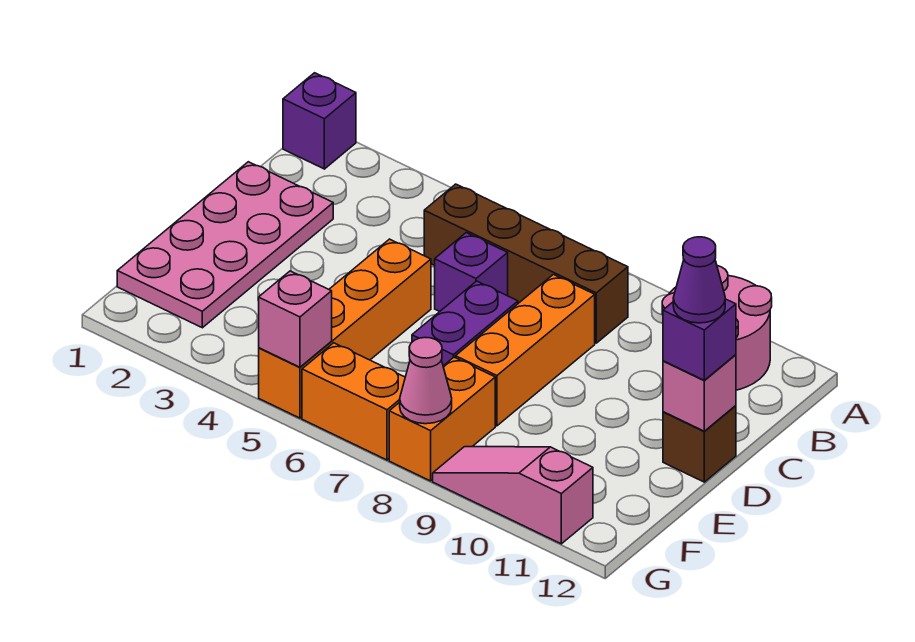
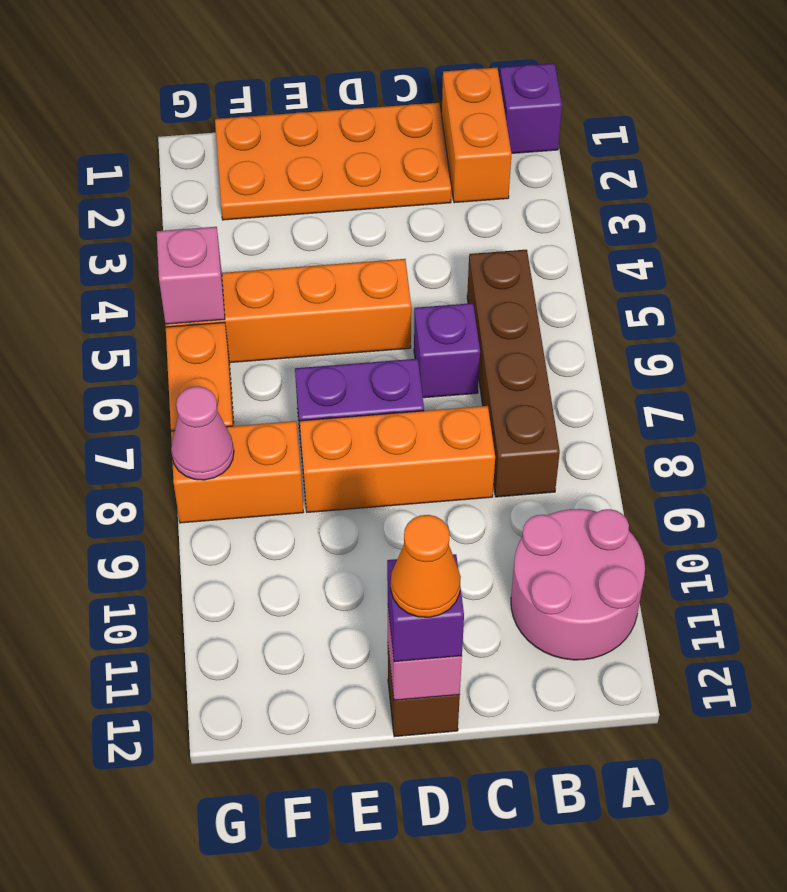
none -> orange 1x2 brick [442,67,512,203]
pink 2x4 plate [117,162,333,328] -> orange 2x4 plate [215,103,452,220]
purple 1x1 cone [673,237,725,323] -> orange 1x1 cone [391,515,461,617]
pink 1x3 slope [433,447,593,544] -> none

